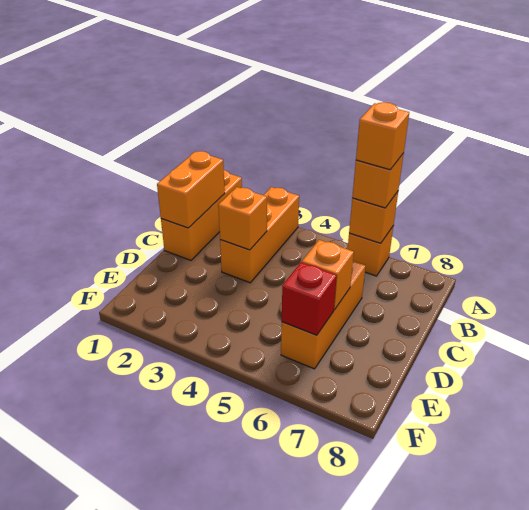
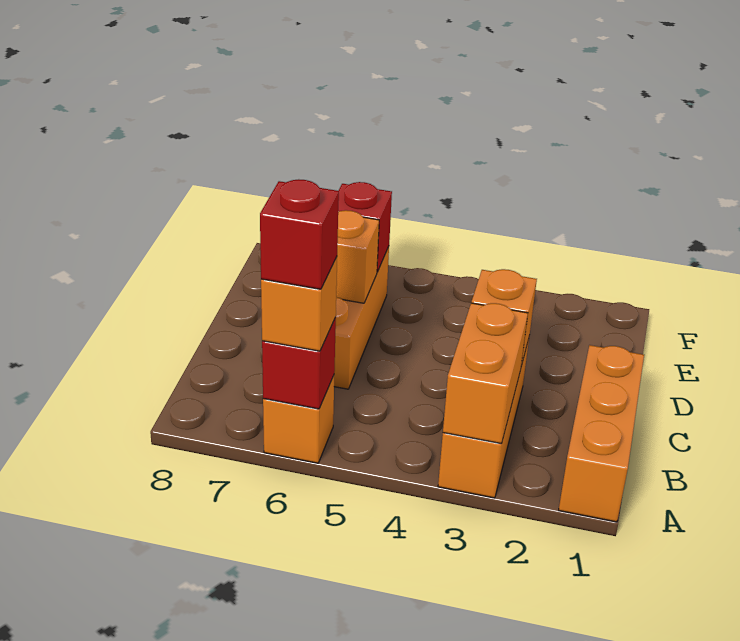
orange 1x1 brick [349,192,398,243] -> red 1x1 brick [262,318,336,409]
orange 1x1 brick [356,102,409,170] -> red 1x1 brick [260,179,339,289]
orange 1x2 brick [157,151,225,228] -> orange 1x2 brick moved to [443,303,528,444]

